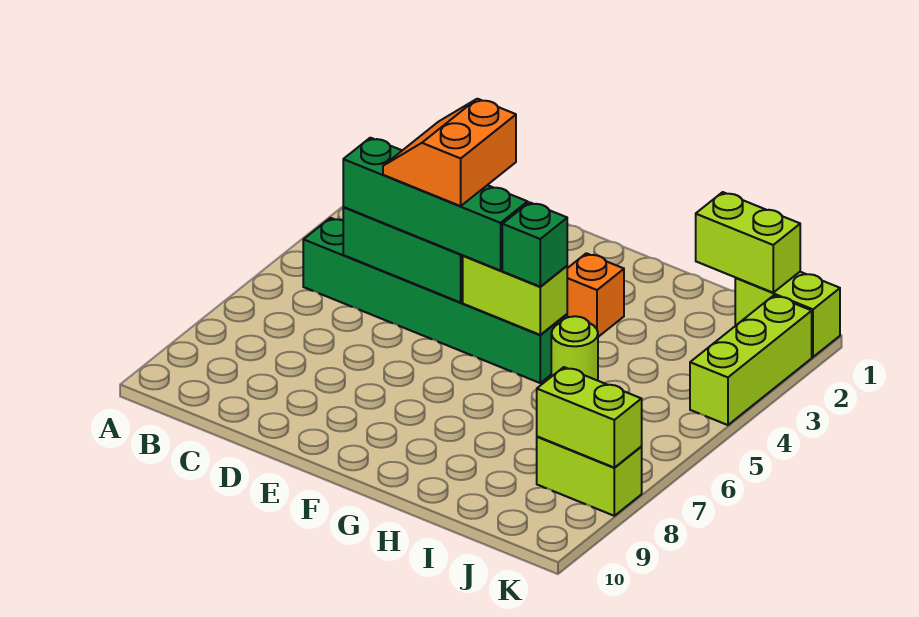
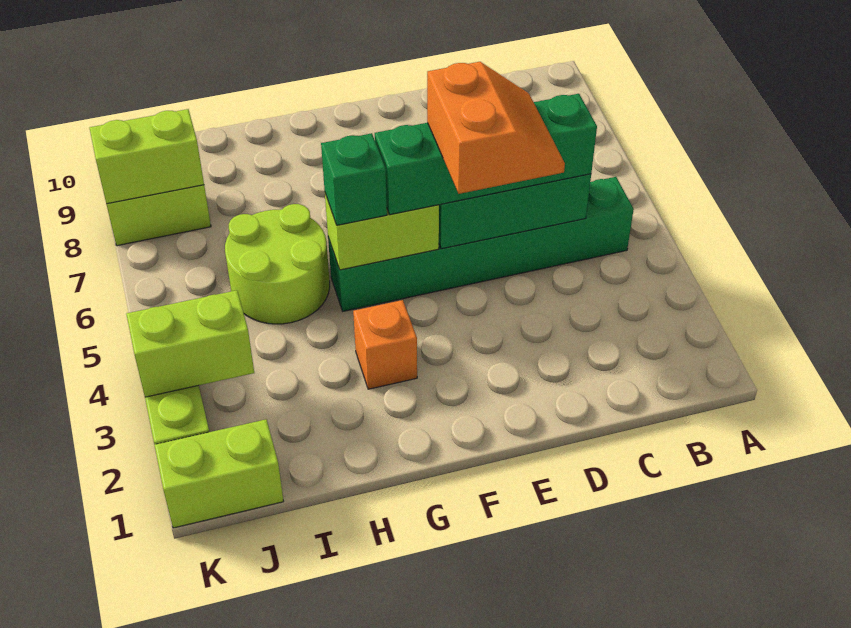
lime 1x1 round brick [551,316,598,381] -> lime 2x2 round brick [225,204,330,324]
lime 1x2 brick [696,192,800,293] -> lime 1x2 brick moved to [126,290,254,397]

